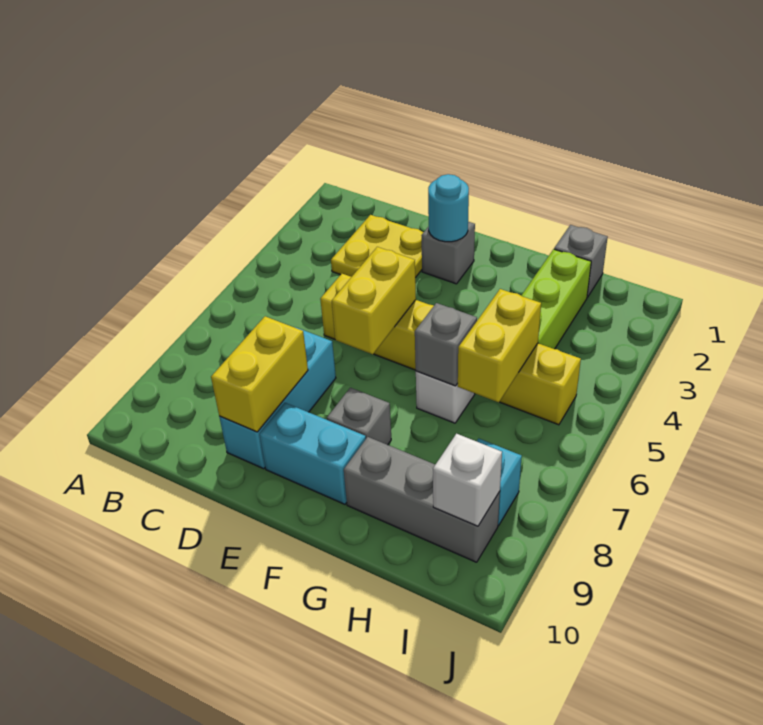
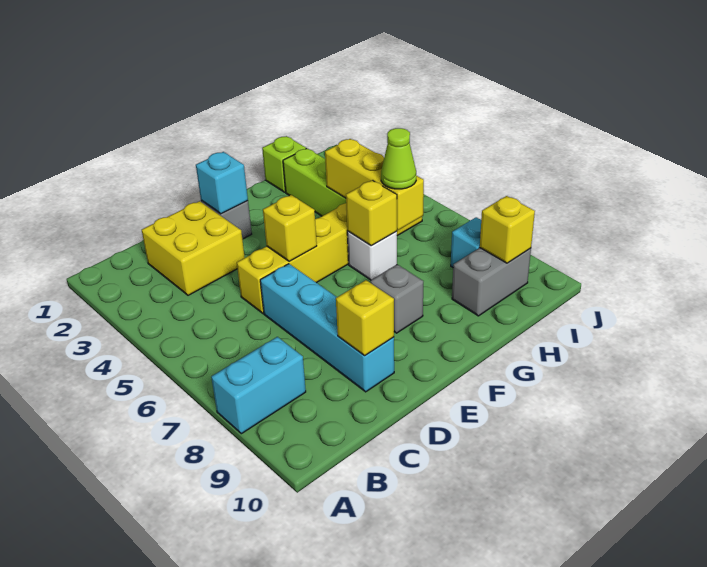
yellow 2x2 plate [331,215,424,278] -> yellow 2x2 brick [142,201,245,295]
cyan 1x3 brick [219,327,336,469] -> cyan 1x4 brick [260,264,394,392]
yellow 1x2 brick [211,316,308,432] -> yellow 1x1 brick [336,280,394,356]
cyan 1x1 round brick [428,174,469,242] -> cyan 1x1 brick [196,152,248,214]
yellow 1x2 brick [332,247,416,354] -> yellow 1x1 brick [263,195,317,262]
cyan 1x2 brick [260,403,366,504] -> cyan 1x2 brick moved to [211,337,306,434]
grey 1x1 brick [415,303,477,386] -> yellow 1x1 brick [346,180,397,245]
grey 1x3 brick [344,437,500,562] -> grey 1x2 brick [452,248,531,316]
grey 1x1 brick [554,225,608,297] -> lime 1x1 brick [262,136,306,192]
yellow 1x2 brick [458,289,541,402] -> yellow 1x3 brick [325,139,424,230]
none -> lime 1x1 cone [381,128,416,189]
white 1x1 brick [433,434,502,526] -> yellow 1x1 brick [480,196,535,263]

